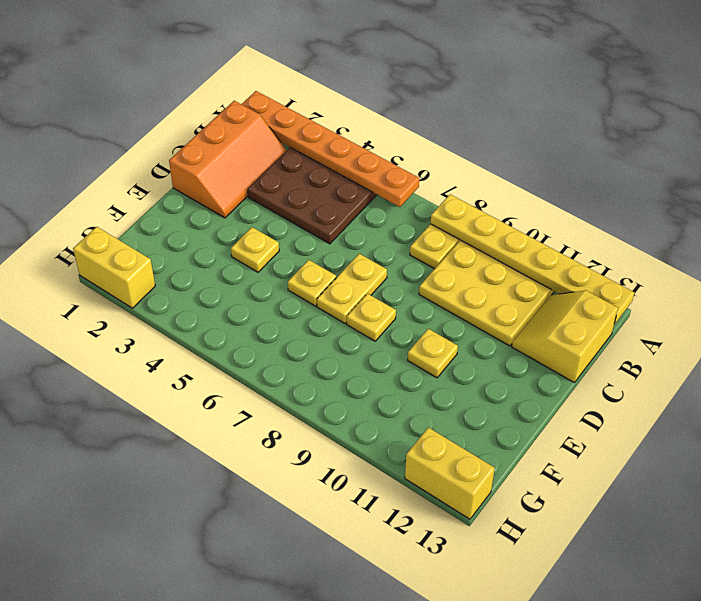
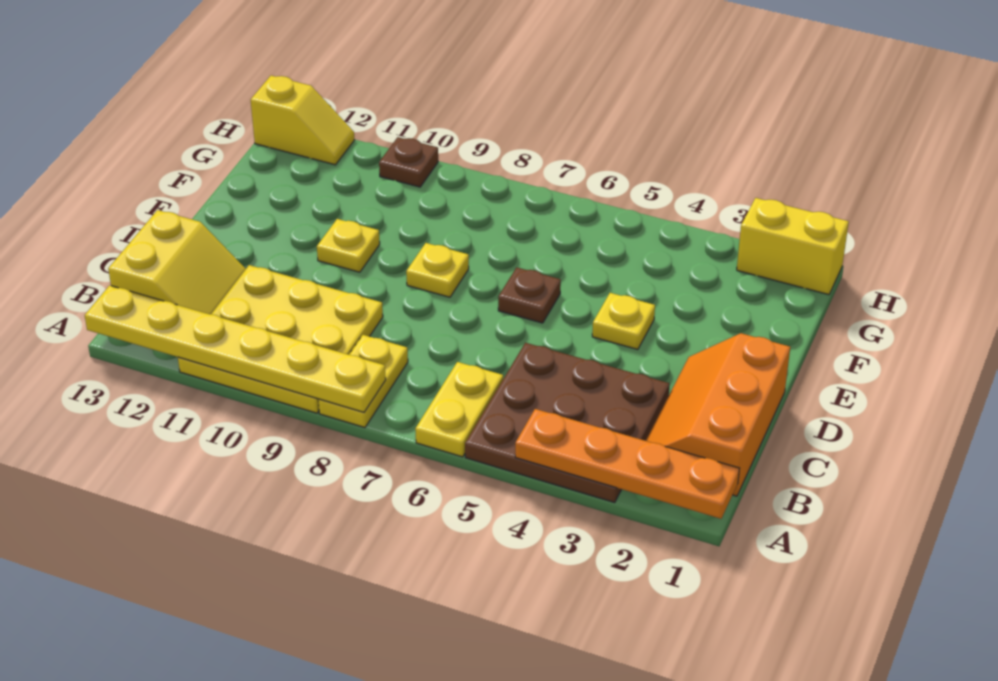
orange 1x6 plate [242,91,419,207] -> orange 1x4 plate [515,409,739,519]
yellow 1x2 plate [317,254,387,323] -> yellow 1x2 plate moved to [415,362,503,457]
yellow 1x1 plate [288,260,336,306] -> brown 1x1 plate [498,268,561,323]
none -> brown 1x1 plate [379,137,438,187]
yellow 1x2 brick [405,427,495,519] -> yellow 1x2 slope [251,76,355,165]

